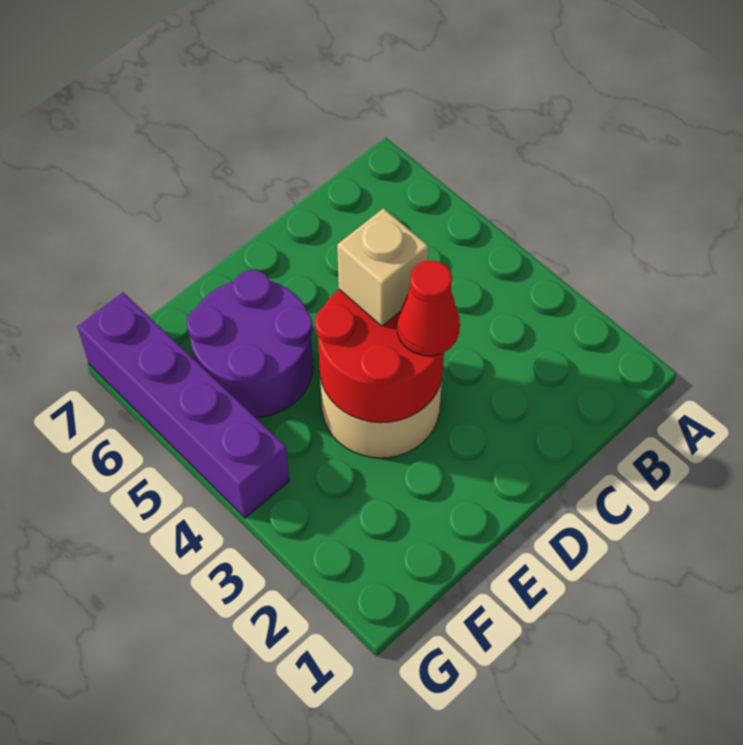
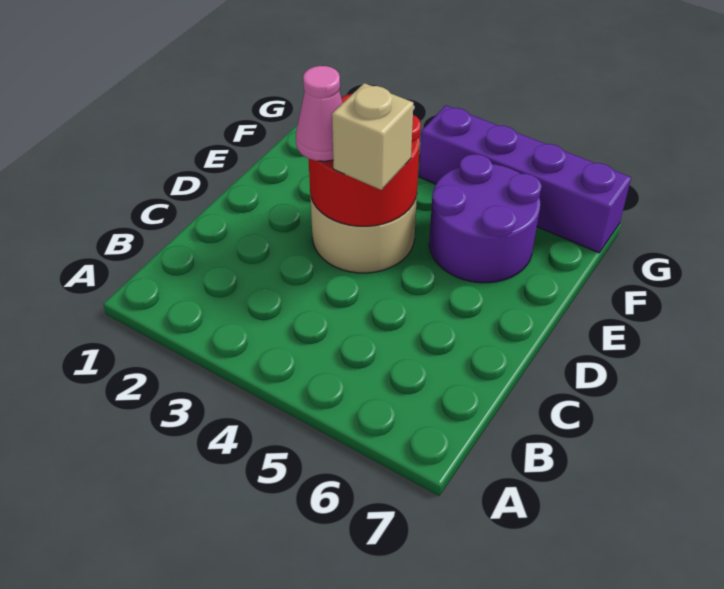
red 1x1 cone [397,260,460,356] -> pink 1x1 cone [296,66,343,161]

